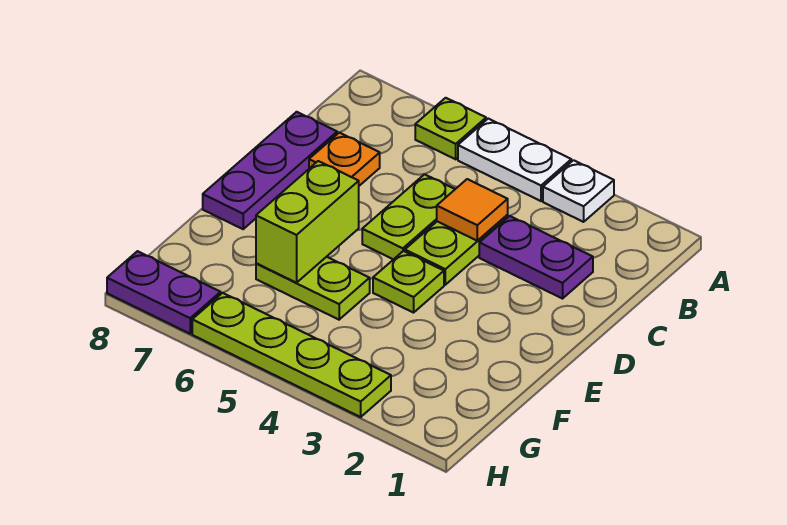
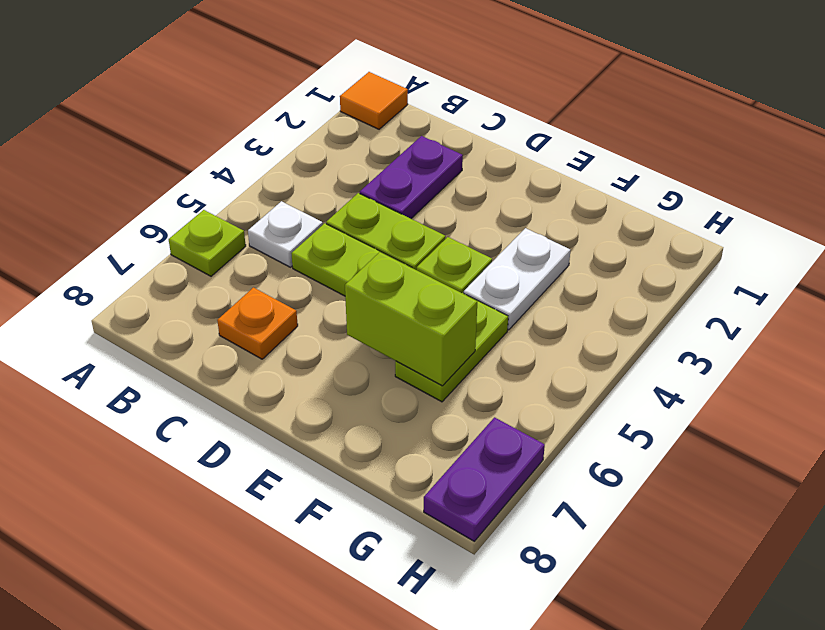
white 1x1 plate [543,160,614,222] -> white 1x1 plate moved to [248,201,323,267]
white 1x2 plate [458,119,571,201] -> white 1x2 plate moved to [464,228,571,330]
orange 1x1 tile [437,179,508,241] -> orange 1x1 tile moved to [340,72,408,129]
purple 1x3 plate [203,112,337,229] -> none
lime 1x4 plate [192,293,391,417] -> none

